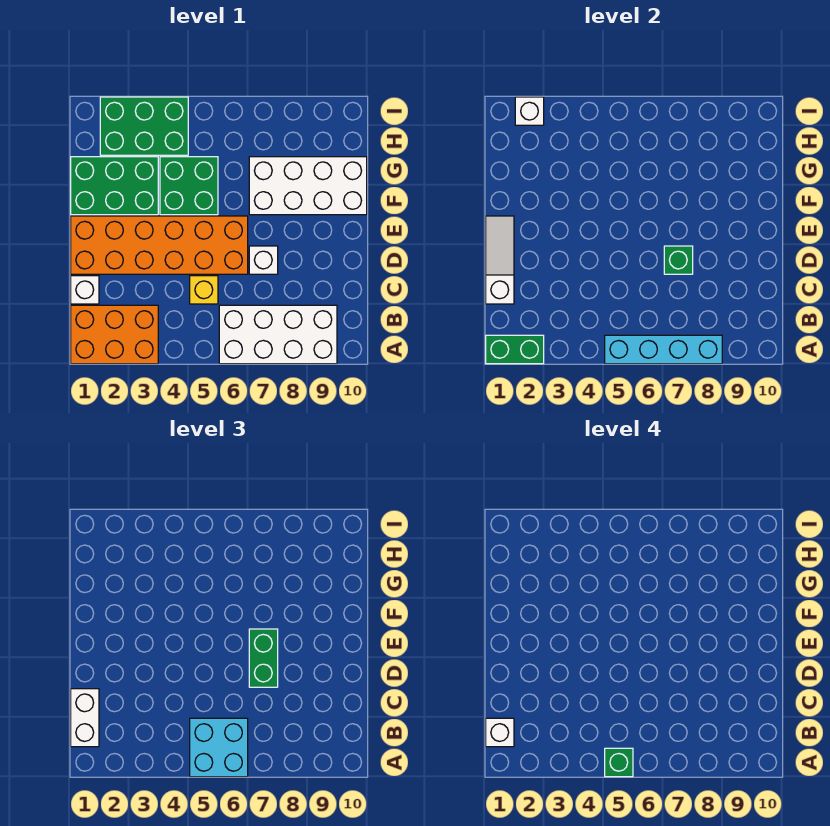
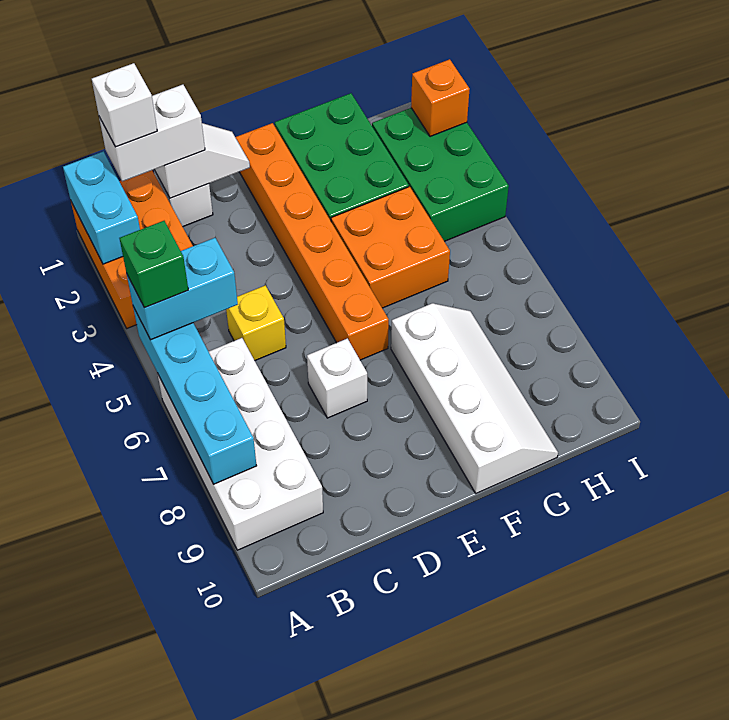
green 1x2 brick [486,335,544,364] -> cyan 1x2 brick [63,151,140,264]
cyan 2x2 brick [190,718,248,777] -> cyan 1x2 brick [127,238,238,340]
white 1x3 slope [486,216,514,304] -> white 1x2 slope [154,123,250,198]
orange 2x6 brick [71,216,248,274] -> orange 1x6 brick [235,123,389,360]
green 1x1 brick [664,246,693,274] -> none
green 1x2 brick [249,629,278,687] -> none
green 2x2 brick [160,157,218,215] -> orange 2x2 brick [331,187,450,308]
white 2x4 brick [249,157,367,215] -> white 2x4 slope [391,303,558,493]
white 1x1 brick [515,97,544,125] -> orange 1x1 brick [411,59,470,137]

